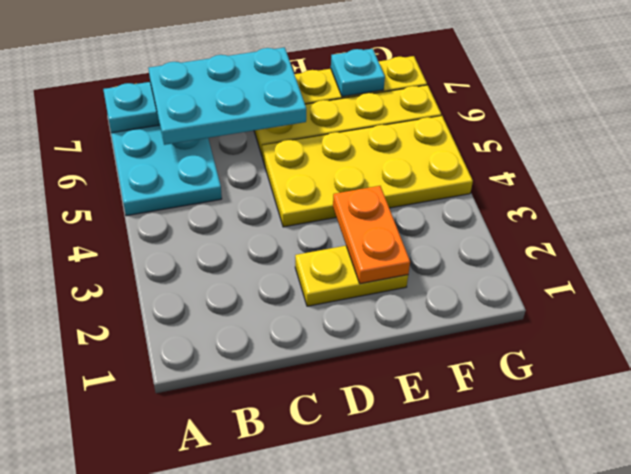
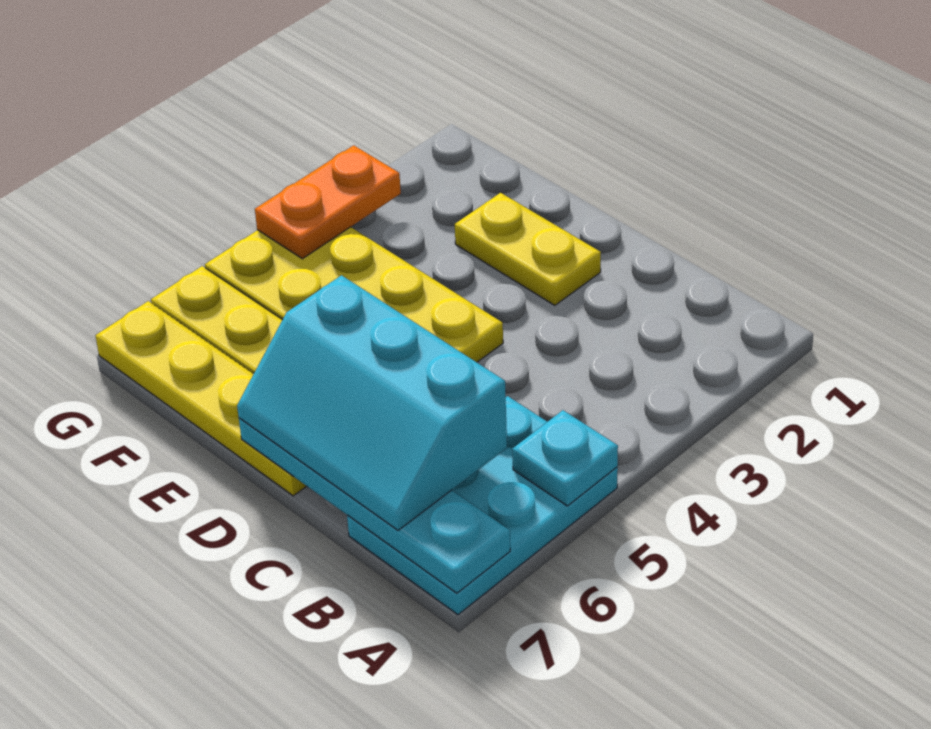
cyan 2x3 plate [148,47,306,145] -> cyan 2x3 slope [237,275,507,530]
orange 1x2 plate [333,186,410,284] -> orange 1x2 plate moved to [255,145,401,259]
cyan 1x1 plate [331,49,385,97] -> cyan 1x1 plate moved to [512,410,618,506]

